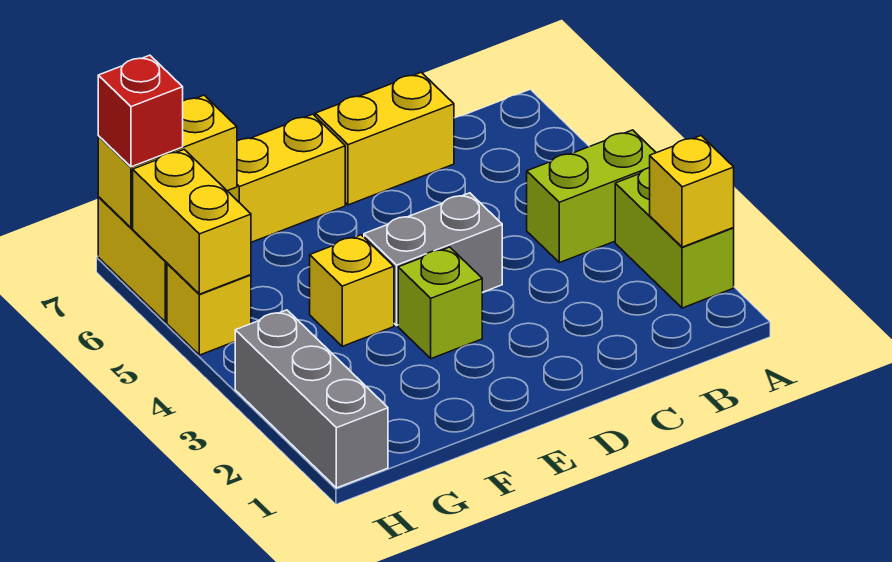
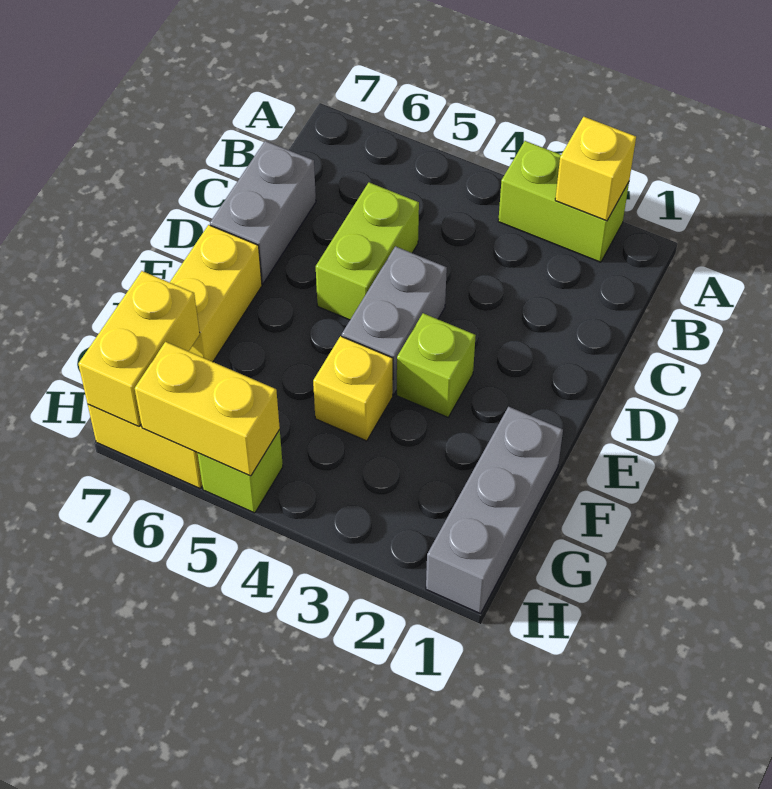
lime 1x2 brick [527,130,656,263] -> lime 1x2 brick moved to [316,182,419,320]
yellow 1x2 brick [315,72,454,205] -> grey 1x2 brick [210,141,316,284]
grey 1x3 brick [235,310,388,488] -> grey 1x3 brick turned to [426,407,563,614]
yellow 1x1 brick [167,263,251,355] -> lime 1x1 brick [198,430,283,513]
red 1x1 brick [98,55,183,167] -> none

